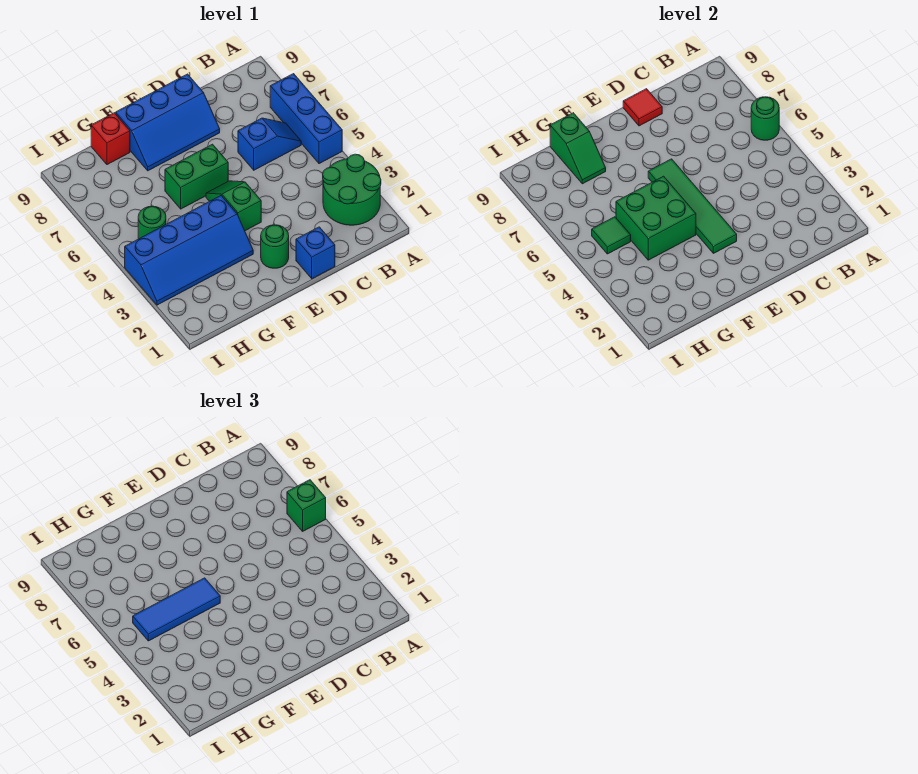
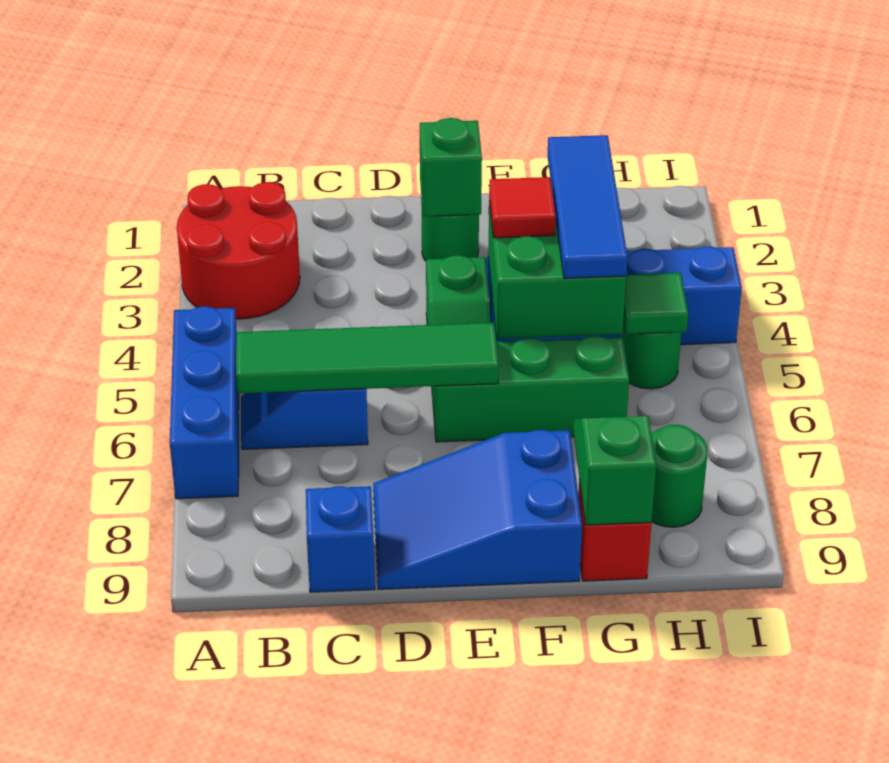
green 2x2 round brick [323,154,381,225] -> red 2x2 round brick [177,182,300,319]
green 1x1 round brick [751,97,779,140] -> green 1x1 round brick moved to [651,425,708,527]
green 1x1 brick [287,480,326,531] -> green 1x1 brick moved to [420,118,482,216]
blue 1x1 brick [296,227,335,279] -> blue 1x1 brick moved to [306,486,375,592]
blue 2x3 slope [116,74,220,171] -> blue 2x3 slope turned to [373,430,582,589]
red 1x1 tile [623,89,662,126] -> red 1x1 tile moved to [489,177,556,238]
green 1x4 tile [648,159,737,253] -> green 1x4 tile turned to [236,323,499,393]
green 1x2 brick [165,144,228,209] -> green 1x3 brick [433,336,629,442]
blue 1x3 tile [133,578,220,641] -> blue 1x3 tile turned to [548,135,627,278]

